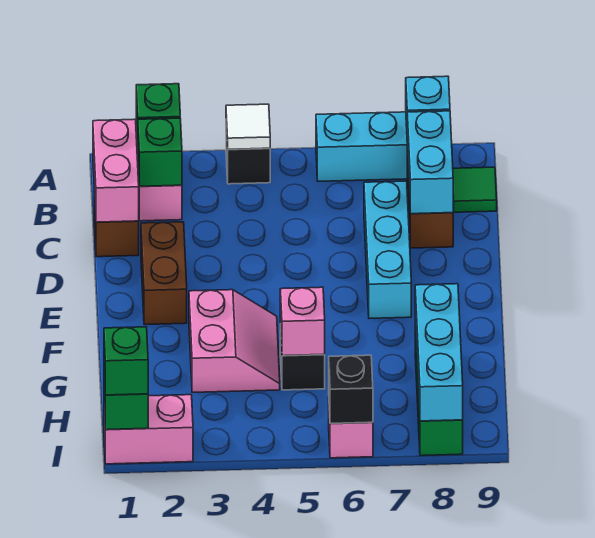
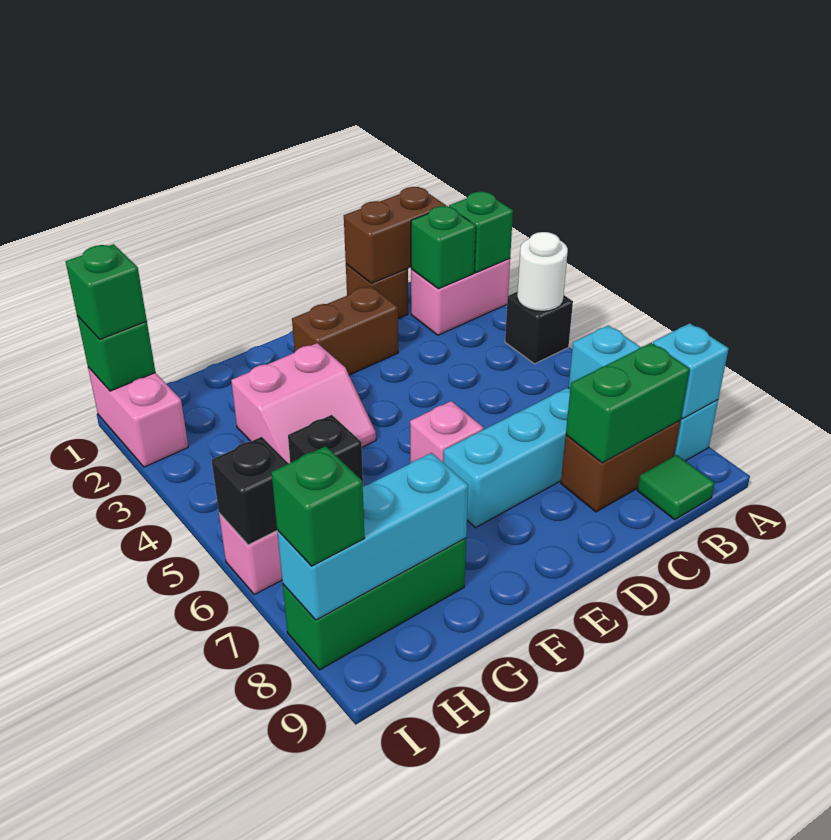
white 1x1 tile [226,104,270,149] -> white 1x1 round brick [517,232,568,311]
pink 1x2 brick [93,119,139,222] -> brown 1x2 brick [344,187,446,283]
cyan 1x2 brick [407,111,453,214] -> green 1x2 brick [566,343,690,463]
pink 1x1 brick [280,287,325,356] -> pink 1x1 brick moved to [410,401,484,463]
none -> green 1x1 brick [271,446,365,566]

